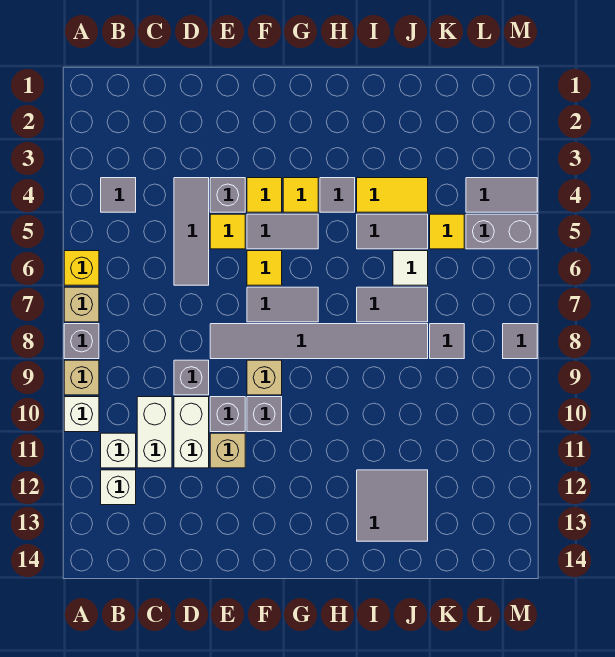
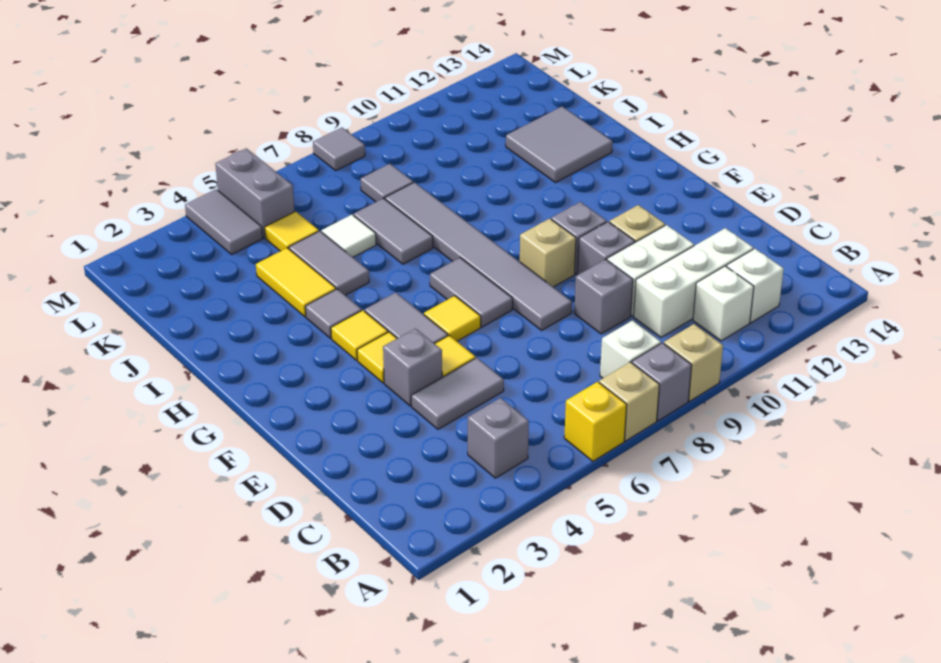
white 1x1 brick [64,397,99,432] -> white 1x1 brick moved to [600,320,661,378]
grey 1x1 tile [101,178,136,212] -> grey 1x1 brick [468,398,529,478]
white 1x2 brick [137,397,172,468] -> white 1x3 brick [634,228,753,337]
grey 1x3 tile [174,178,209,285] -> grey 1x2 tile [411,358,504,429]

